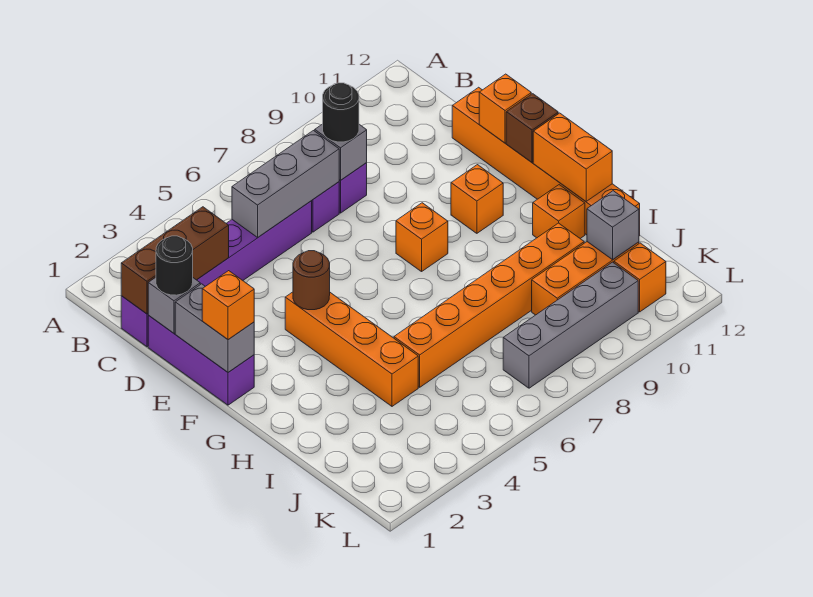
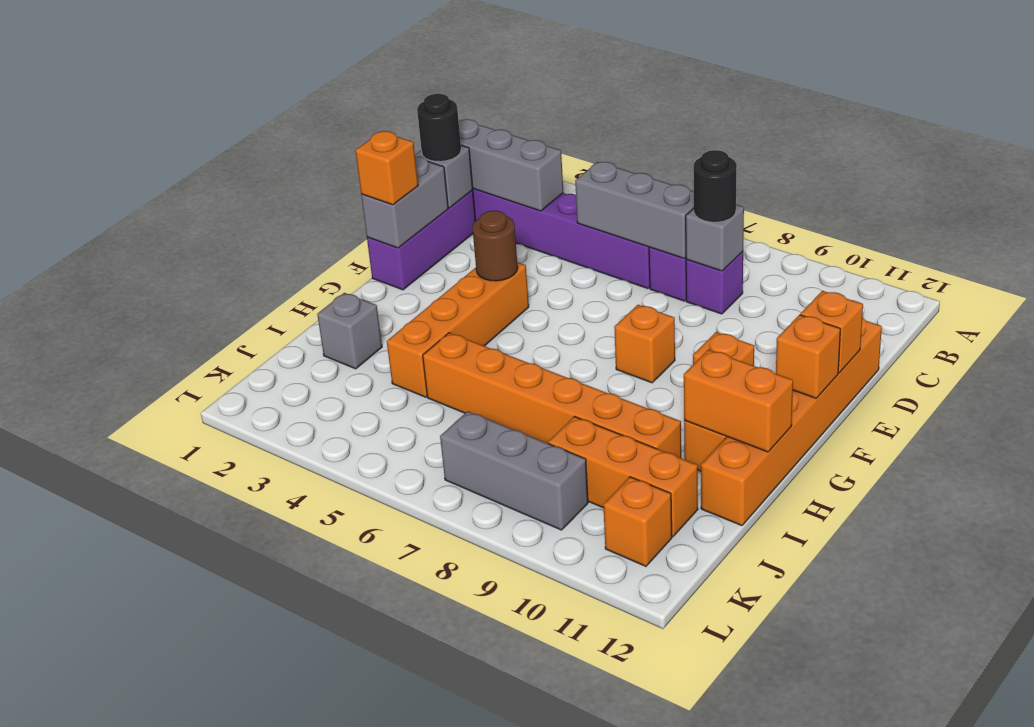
brown 1x3 brick [121,207,229,314] -> grey 1x3 brick [459,119,563,211]
brown 1x1 brick [506,94,558,162] -> orange 1x1 brick [776,315,840,398]
orange 1x2 brick [533,113,612,201] -> orange 1x2 brick turned to [684,350,793,452]
grey 1x1 brick [587,191,639,260] -> grey 1x1 brick moved to [317,293,382,369]
grey 1x4 brick [503,262,638,388] -> grey 1x3 brick [440,411,588,530]

